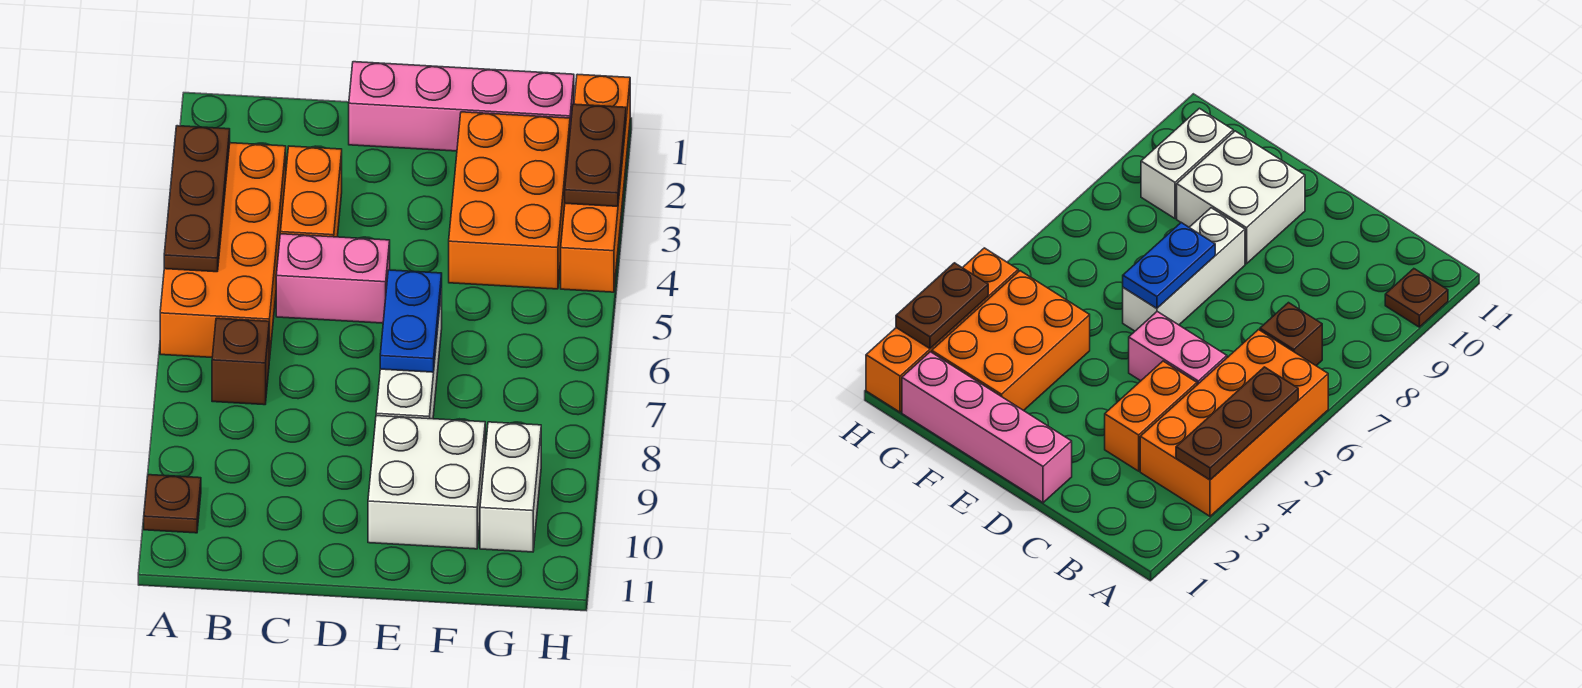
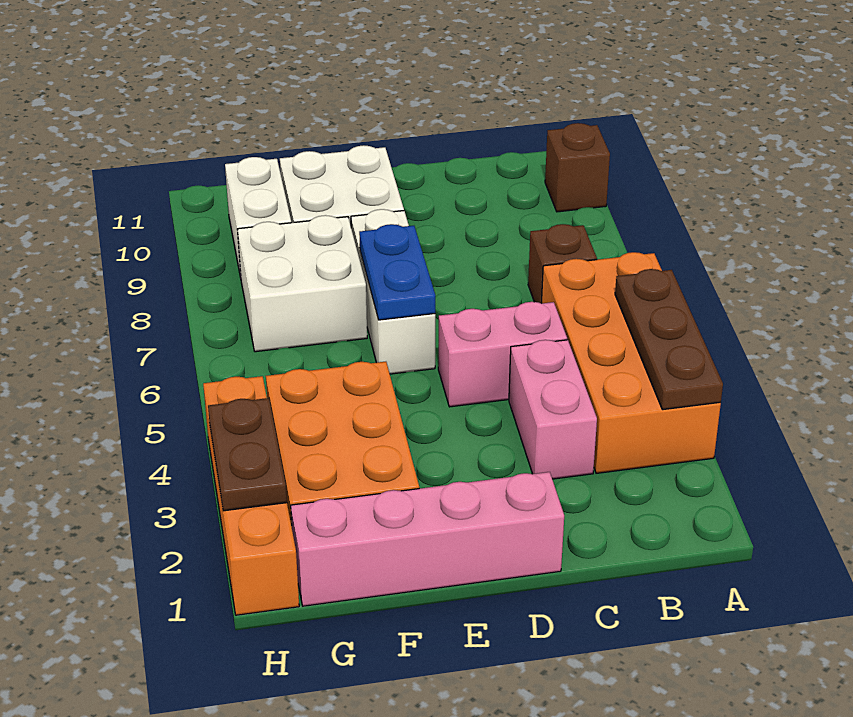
brown 1x1 plate [144,475,201,533] -> brown 1x1 brick [545,123,610,212]
orange 1x2 brick [280,146,342,237] -> pink 1x2 brick [509,340,597,479]
none -> white 2x2 brick [237,215,367,352]

